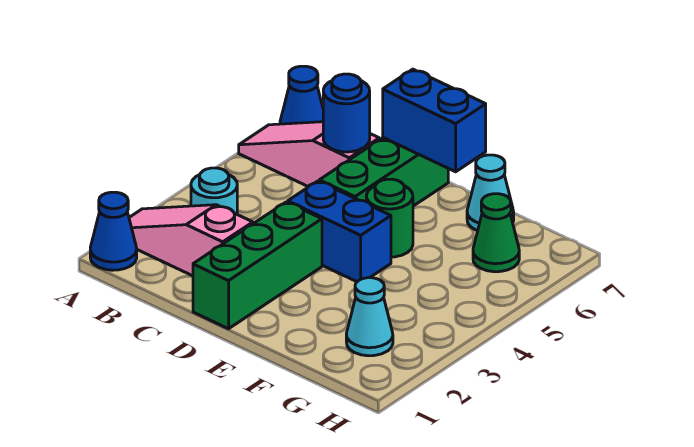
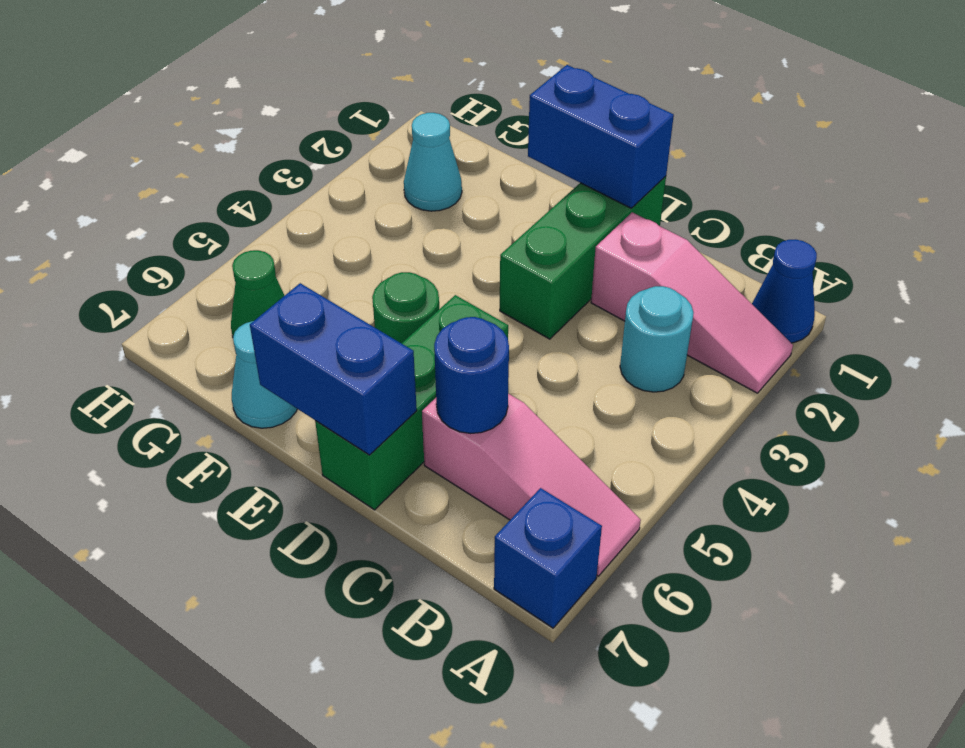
blue 1x1 cone [280,66,323,124] -> blue 1x1 brick [494,488,602,628]
blue 1x2 brick [288,181,391,282] -> blue 1x2 brick moved to [528,65,674,208]

